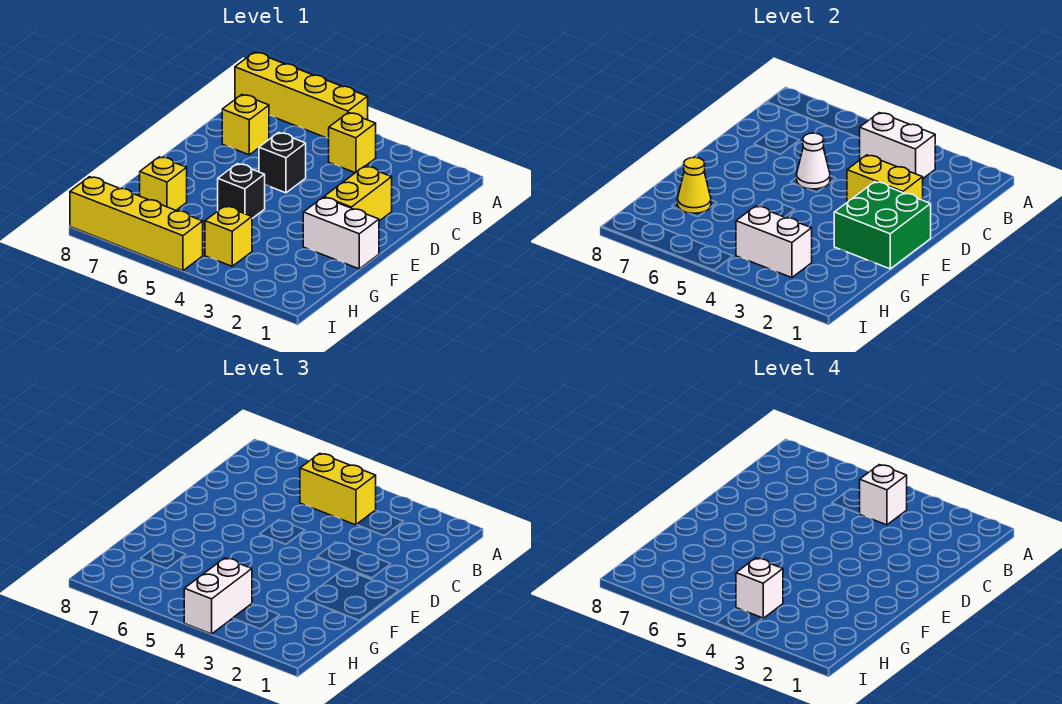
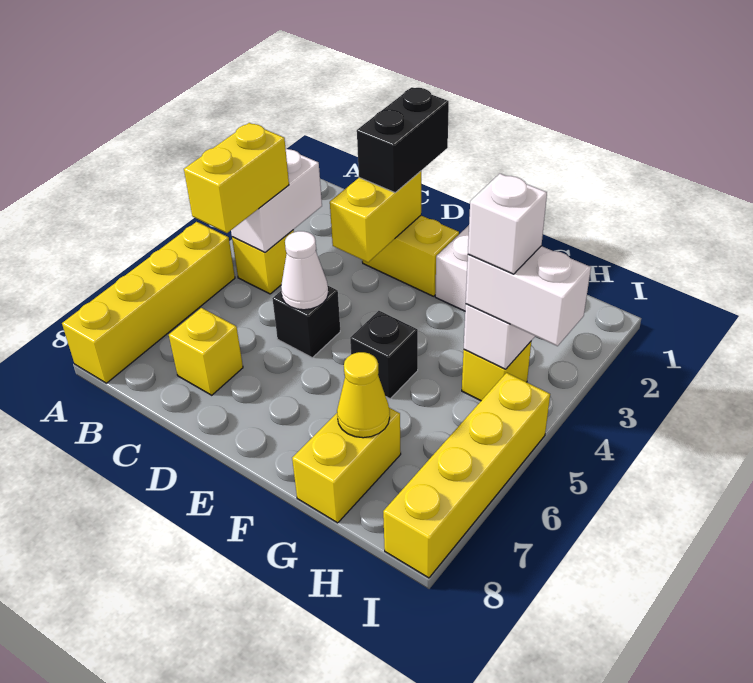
white 1x1 brick [860,465,907,525] -> none
none -> black 1x2 brick [357,87,449,193]
green 2x2 brick [834,182,931,269] -> none
yellow 1x1 brick [140,157,187,210] -> yellow 1x2 brick [292,408,401,523]

